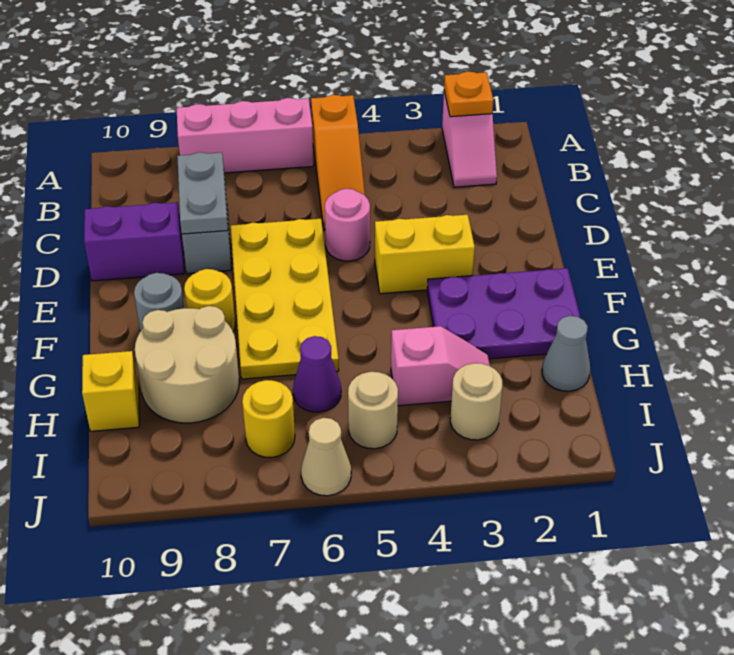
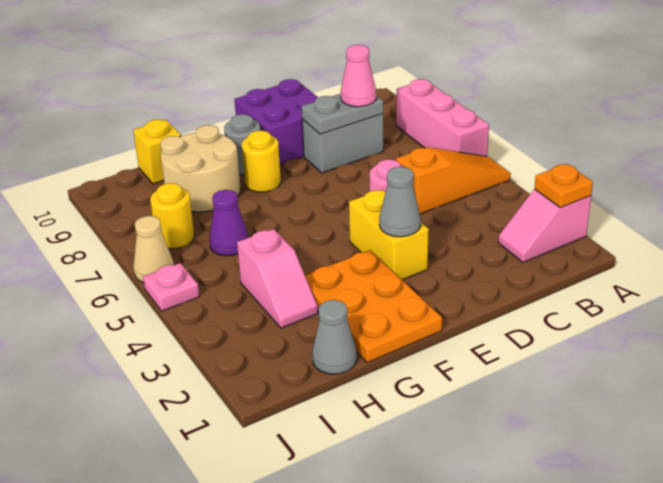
orange 1x3 slope [311,95,365,229] -> orange 1x3 slope turned to [396,147,511,214]
none -> pink 1x1 cone [341,45,376,107]
yellow 2x4 plate [231,219,339,379] -> none
purple 1x2 brick [84,202,184,281] -> purple 2x2 brick [234,79,318,164]
none -> grey 1x1 cone [379,167,421,237]
purple 2x3 plate [427,268,581,359] -> orange 2x3 plate [305,250,442,363]
tan 1x1 round brick [450,363,502,440] -> none
tan 1x1 round brick [348,372,398,449] -> none
none -> pink 1x1 plate [143,263,199,311]

